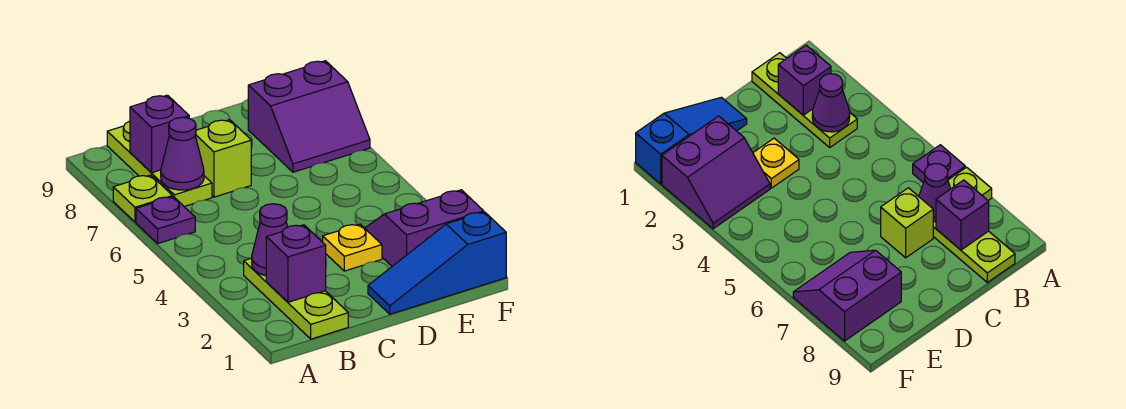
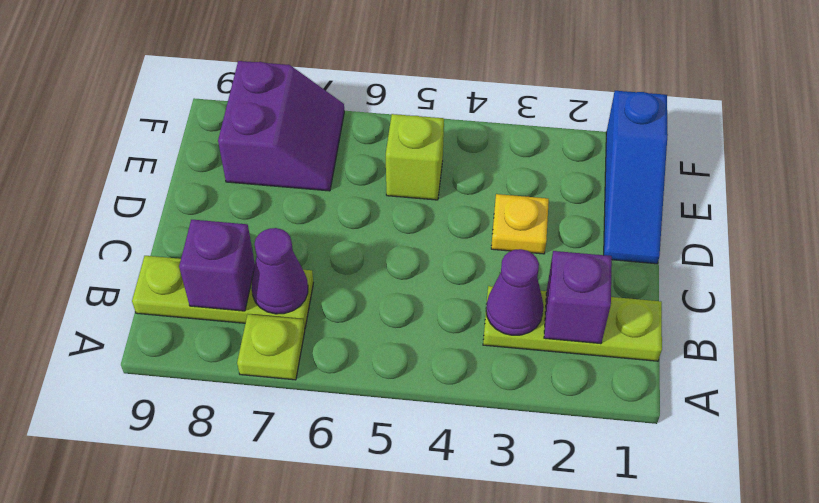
purple 1x1 plate [136,197,195,243] -> none
lime 1x1 brick [195,120,251,197] -> lime 1x1 brick moved to [386,114,444,200]
purple 2x2 slope [365,190,484,266] -> none

